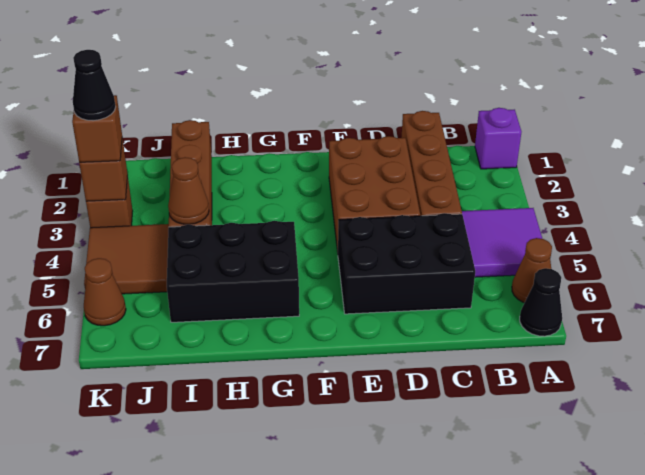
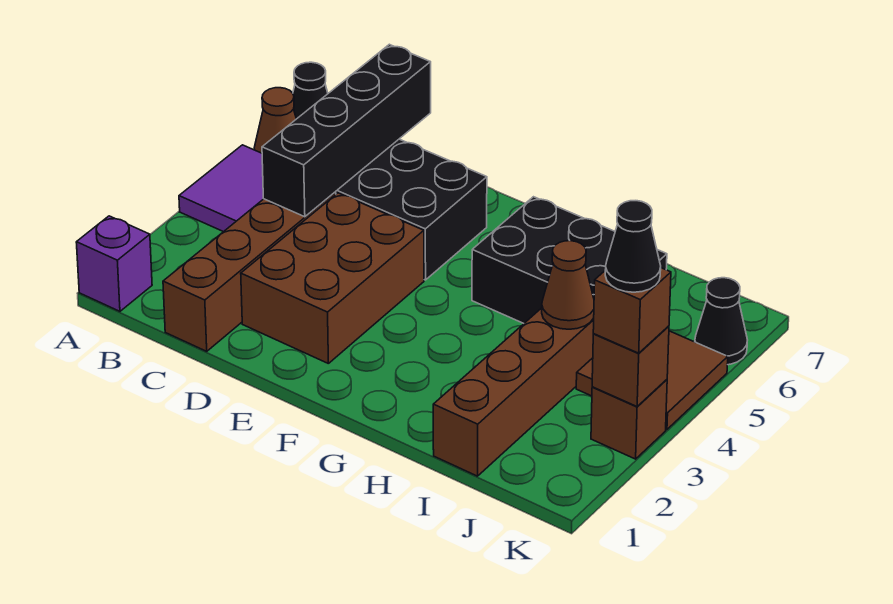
none -> black 1x4 brick [262,44,431,217]
brown 1x1 cone [84,258,126,326] -> black 1x1 cone [695,278,747,365]

